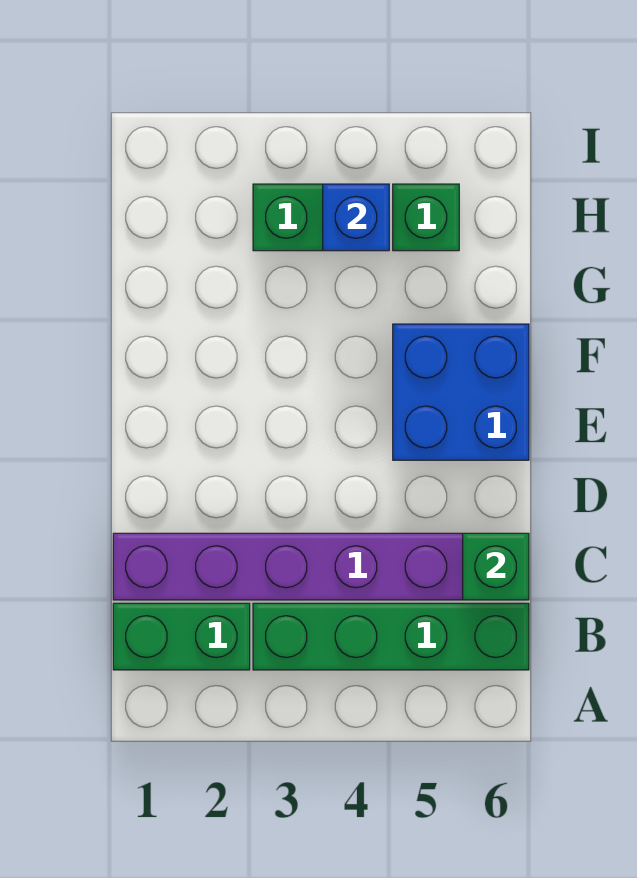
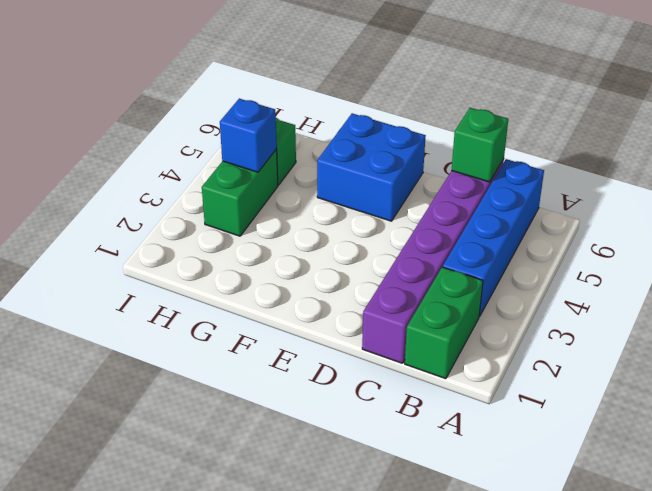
green 1x4 brick [253,603,529,670] -> blue 1x4 brick [443,159,544,316]

